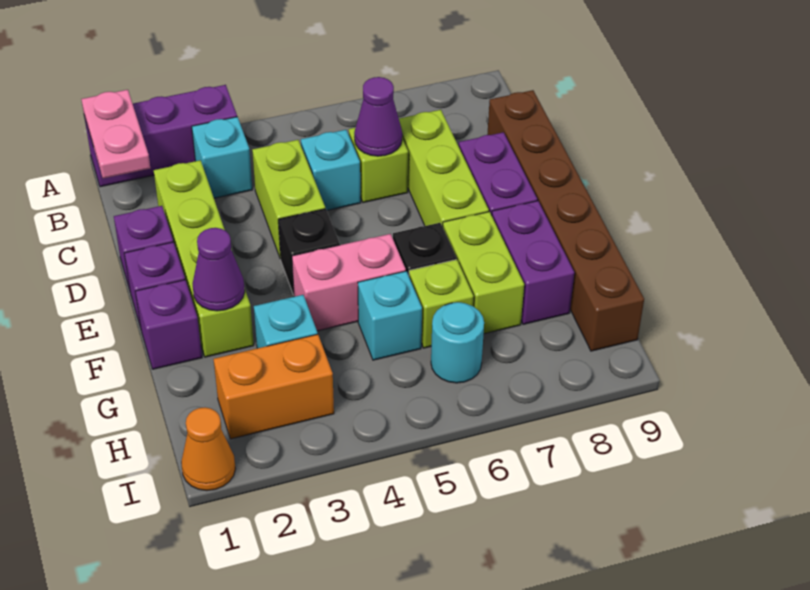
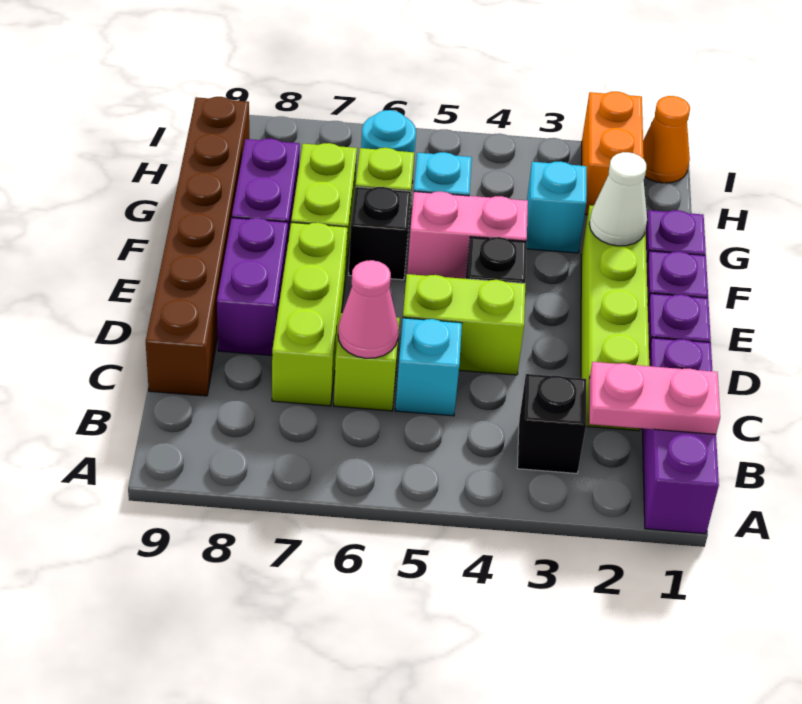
purple 1x3 brick [84,85,237,187] -> purple 1x3 brick turned to [642,338,719,534]
pink 1x2 plate [81,90,150,178] -> pink 1x2 plate turned to [589,362,720,434]
cyan 1x1 brick [192,117,252,198] -> black 1x1 brick [517,374,586,473]
lime 1x2 brick [252,140,325,259] -> lime 1x2 brick turned to [403,274,525,375]
purple 1x1 cone [354,77,402,156] -> pink 1x1 cone [338,260,398,358]
purple 1x1 cone [193,228,245,311] -> white 1x1 cone [589,152,647,246]
orange 1x2 brick [214,334,334,439] -> orange 1x2 brick turned to [582,92,644,215]

